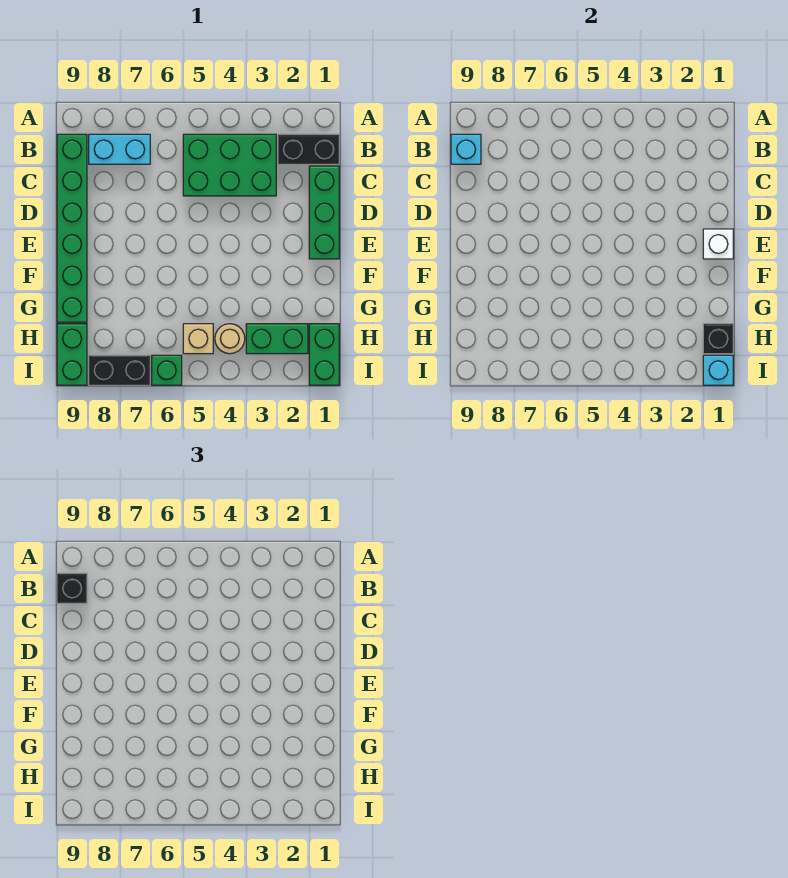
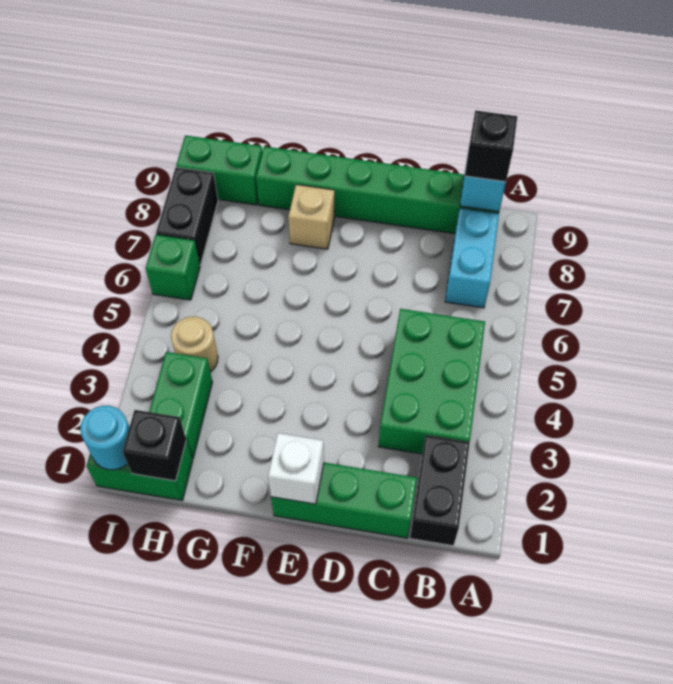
tan 1x1 brick [183,324,213,354] -> tan 1x1 brick moved to [288,185,335,249]
cyan 1x1 brick [703,355,733,385] -> cyan 1x1 round brick [80,406,129,470]

